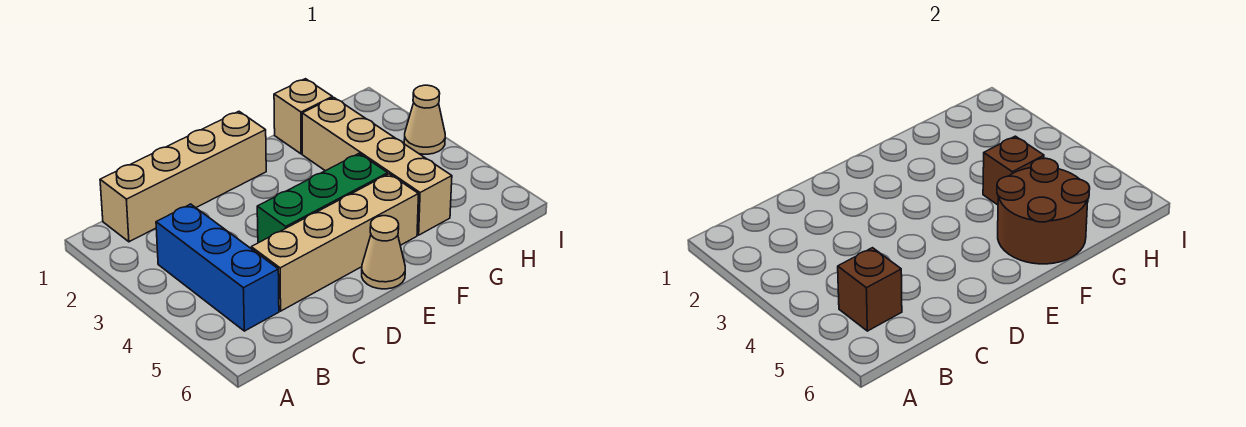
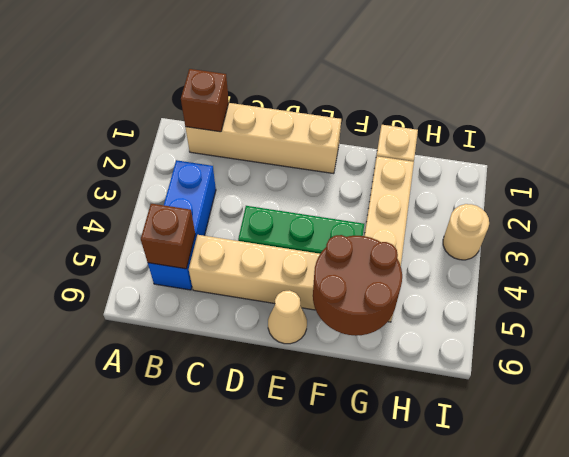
brown 1x1 brick [983,136,1044,205] -> brown 1x1 brick moved to [181,69,229,132]
tan 1x1 cone [404,85,445,154] -> tan 1x1 round brick [443,204,489,260]

